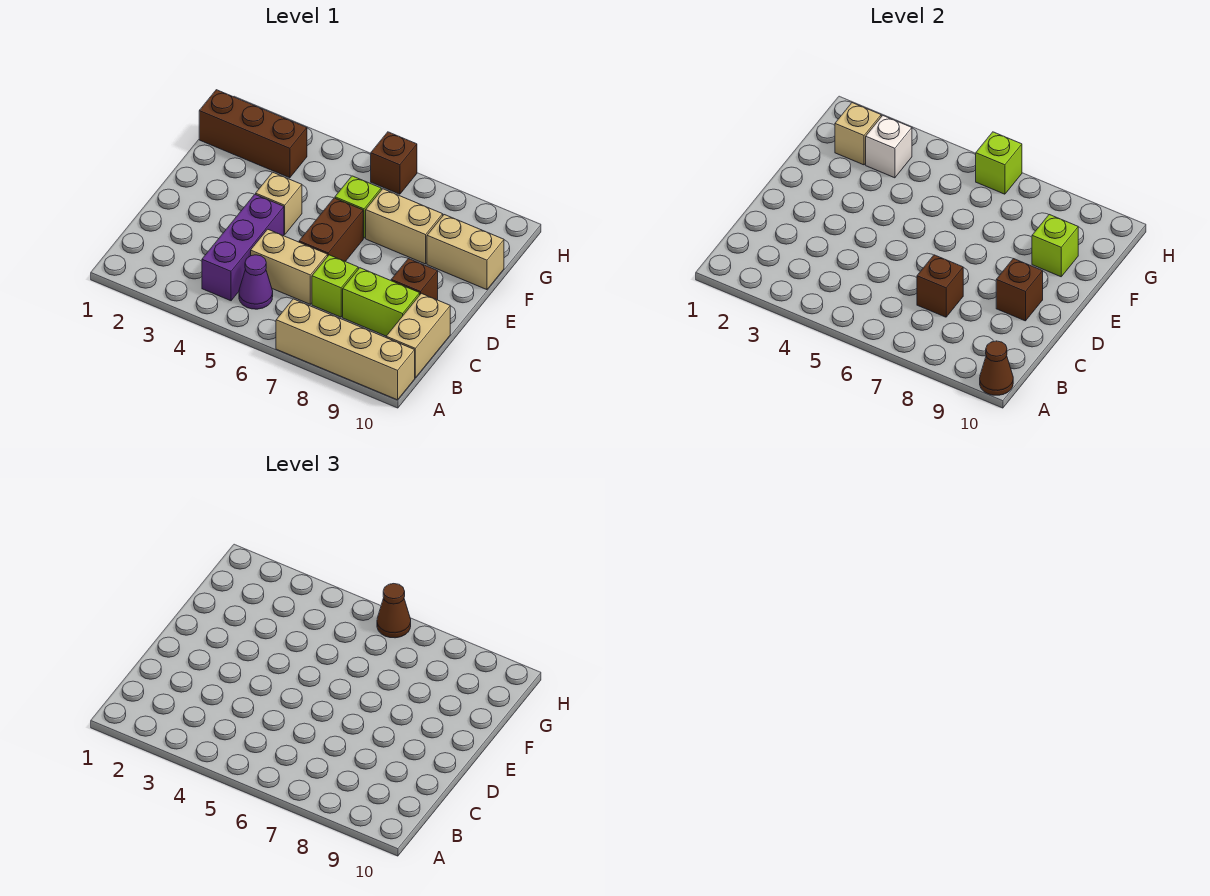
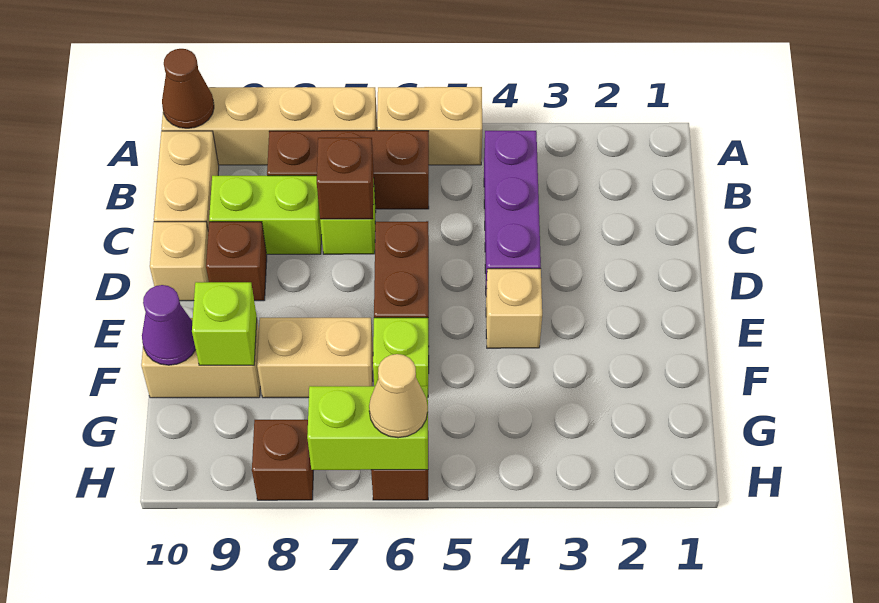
purple 1x1 cone [239,255,273,309] -> purple 1x1 cone moved to [142,285,196,365]
tan 1x2 brick [251,229,328,304] -> tan 1x2 brick moved to [377,87,482,165]
brown 1x1 brick [996,259,1043,321] -> brown 1x1 brick moved to [252,420,313,500]
brown 1x3 brick [199,90,307,178] -> brown 1x3 brick moved to [267,131,429,209]
tan 1x1 brick [835,103,881,165] -> tan 1x1 brick moved to [150,222,209,301]
white 1x1 brick [866,116,912,178] -> none
lime 1x1 brick [976,132,1022,194] -> lime 1x2 brick [307,386,428,470]
brown 1x1 cone [377,584,411,638] -> tan 1x1 cone [369,354,428,438]

